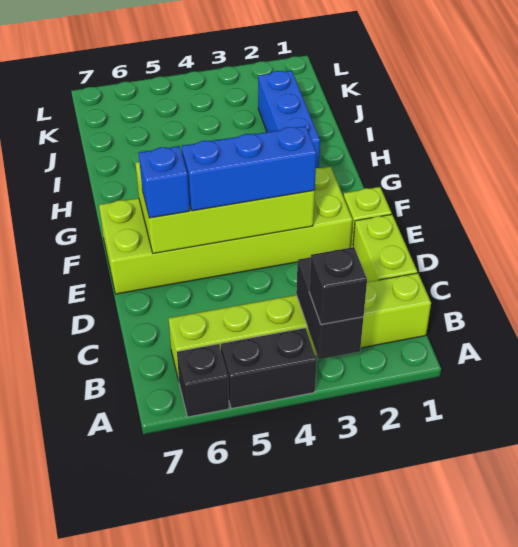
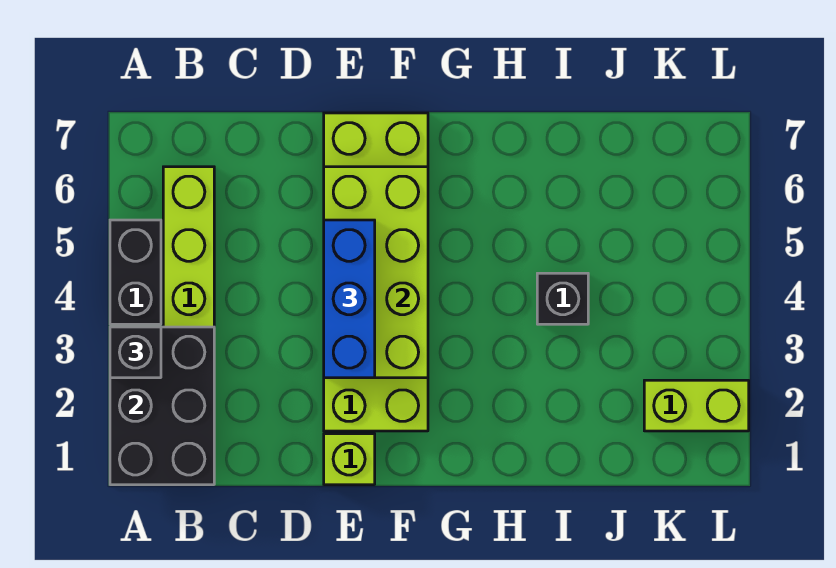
black 1x2 brick [296,257,363,359] -> black 2x3 brick [110,327,214,485]
black 1x1 brick [177,344,229,417] -> black 1x1 brick moved to [537,273,588,324]
lime 1x2 brick [353,214,417,282] -> lime 1x2 brick moved to [644,380,749,431]
blue 1x1 brick [139,146,190,218] -> none
blue 1x3 brick [258,71,320,168] -> none

